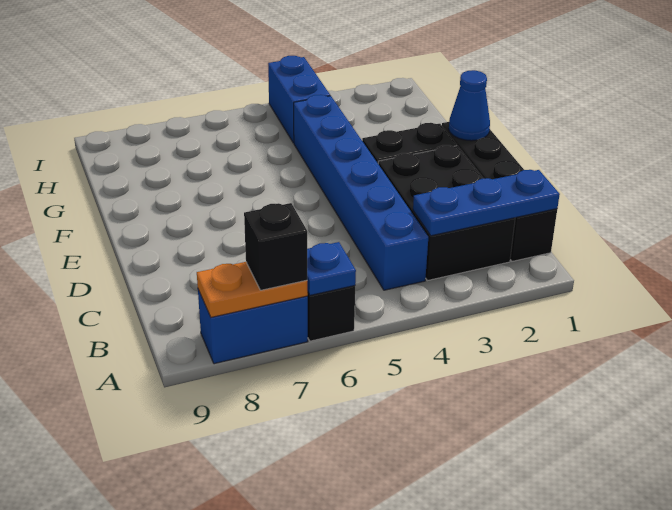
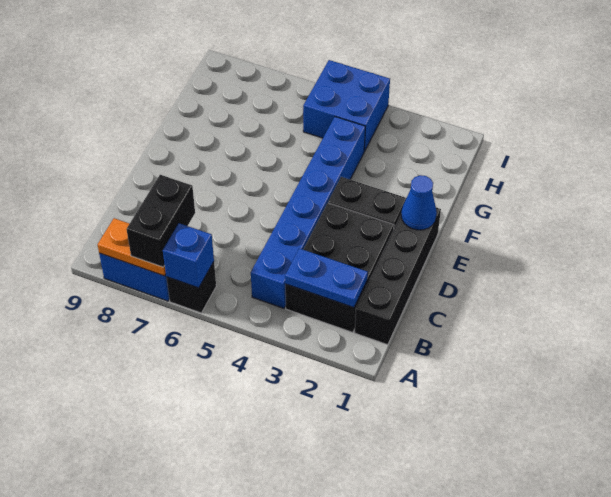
blue 1x1 plate [307,242,356,295] -> blue 1x1 brick [163,223,214,288]
black 1x1 brick [244,203,307,290] -> black 1x2 brick [127,175,195,267]
blue 1x3 plate [413,170,560,236] -> blue 1x2 plate [285,248,368,308]
blue 1x2 brick [268,56,330,143] -> blue 2x2 brick [303,60,390,151]

